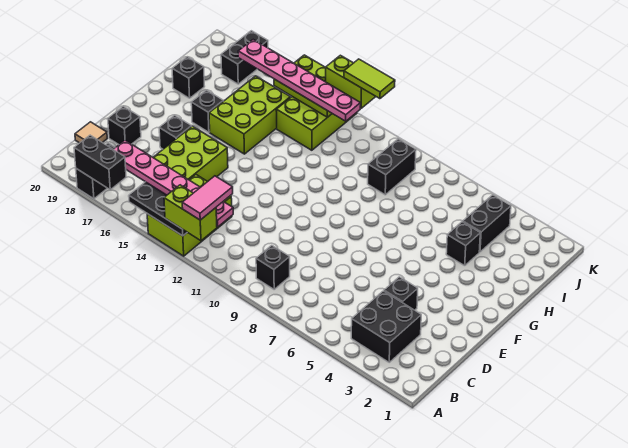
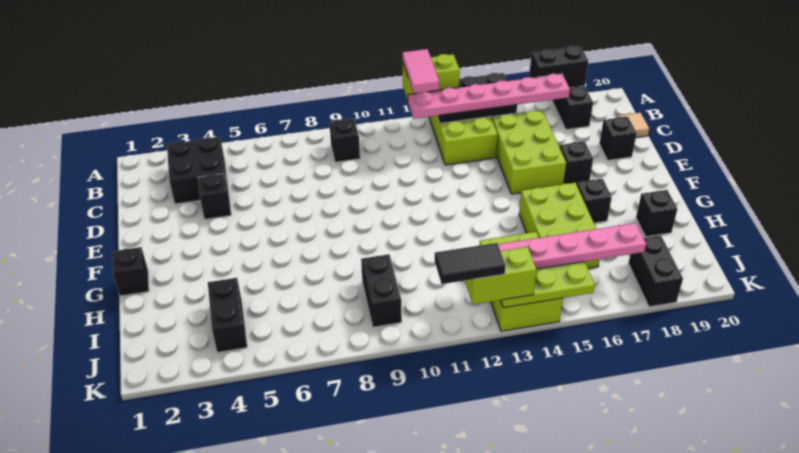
black 1x1 brick [446,222,480,266] -> black 1x1 brick moved to [112,247,149,296]
lime 1x2 tile [344,59,395,99] -> black 1x2 tile [435,243,505,284]

